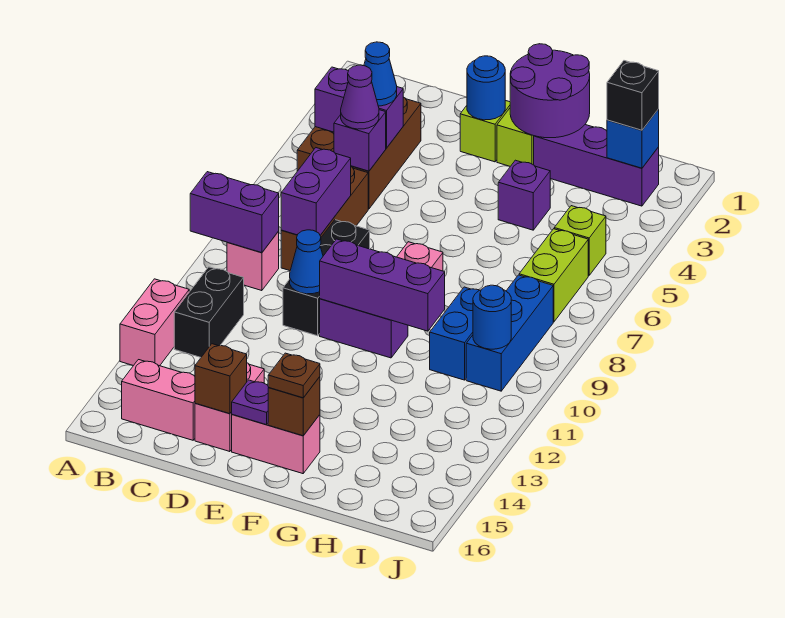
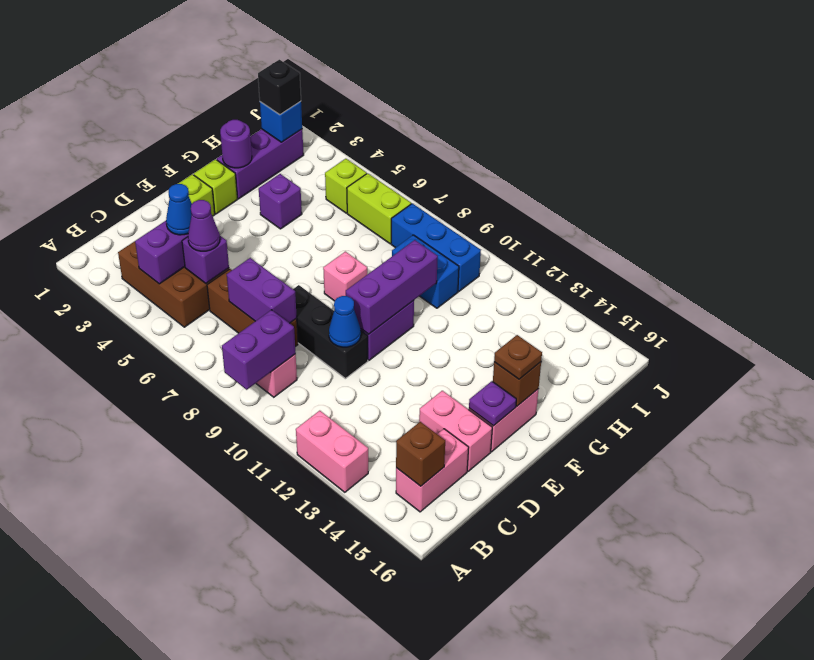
black 1x2 brick [174,267,244,357] -> none
brown 1x1 brick [195,344,247,414] -> brown 1x1 brick moved to [396,422,445,486]
blue 1x1 round brick [467,56,505,120] -> none
purple 2x2 round brick [510,44,590,138] -> purple 1x1 round brick [220,120,252,168]
blue 1x1 round brick [473,285,511,349] -> none

